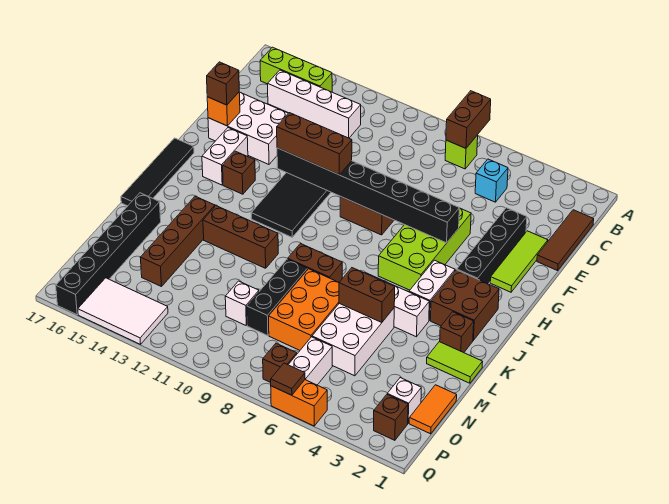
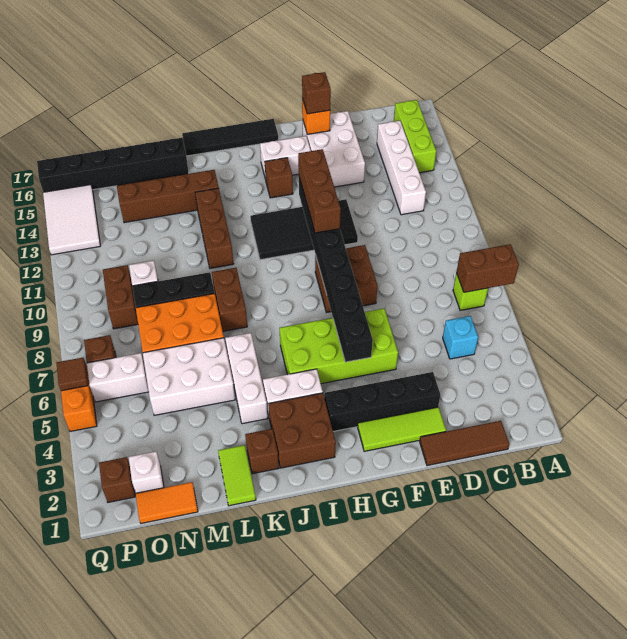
brown 1x2 brick [339,268,395,323] -> brown 1x2 brick moved to [103,265,138,329]

